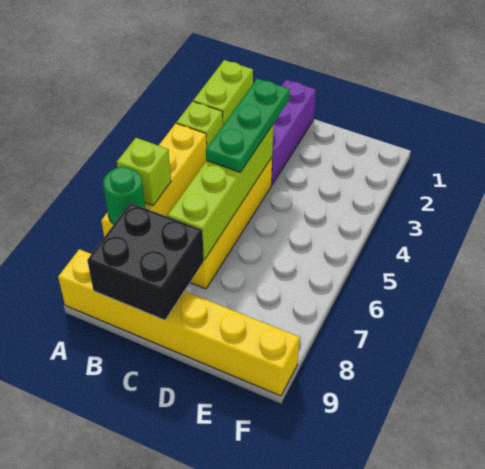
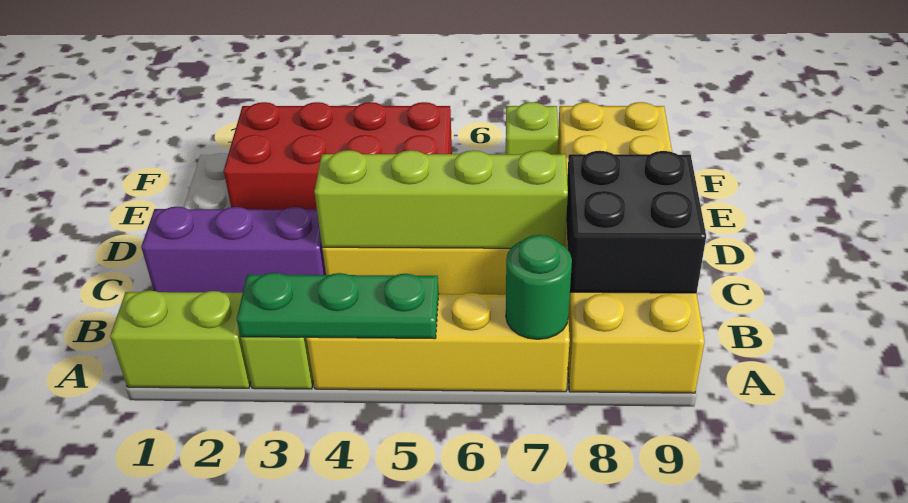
lime 1x1 brick [117,138,171,205] -> lime 1x1 brick moved to [506,102,559,154]
yellow 1x6 brick [58,249,300,396] -> yellow 2x6 brick [558,102,705,393]
green 1x3 plate [206,78,290,172] -> green 1x3 plate moved to [237,273,439,339]
none -> red 2x4 brick [224,102,452,210]

